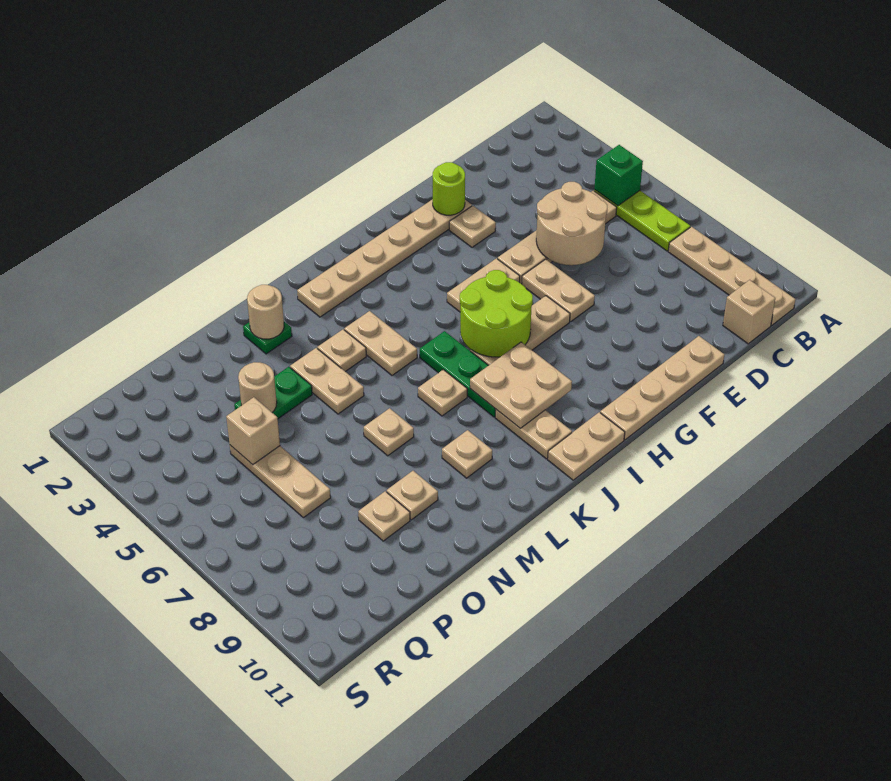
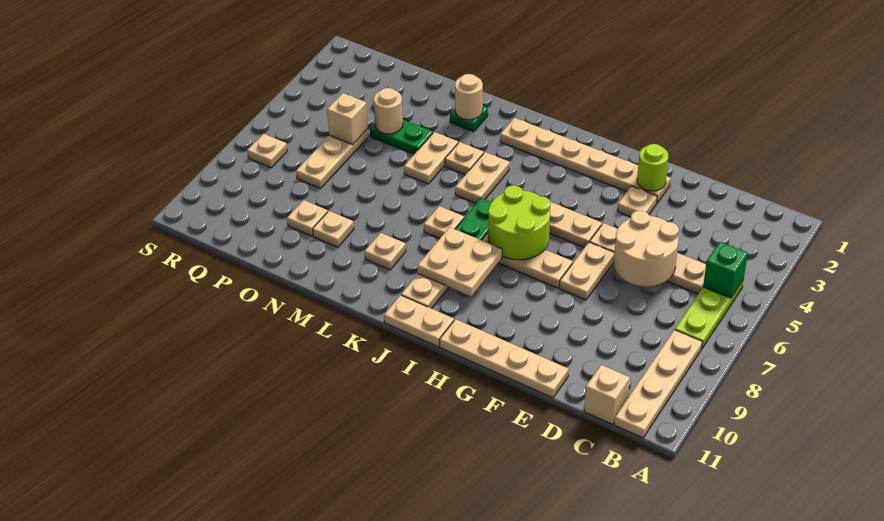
tan 1x1 plate [364,408,414,456] -> tan 1x1 plate moved to [247,134,287,168]

